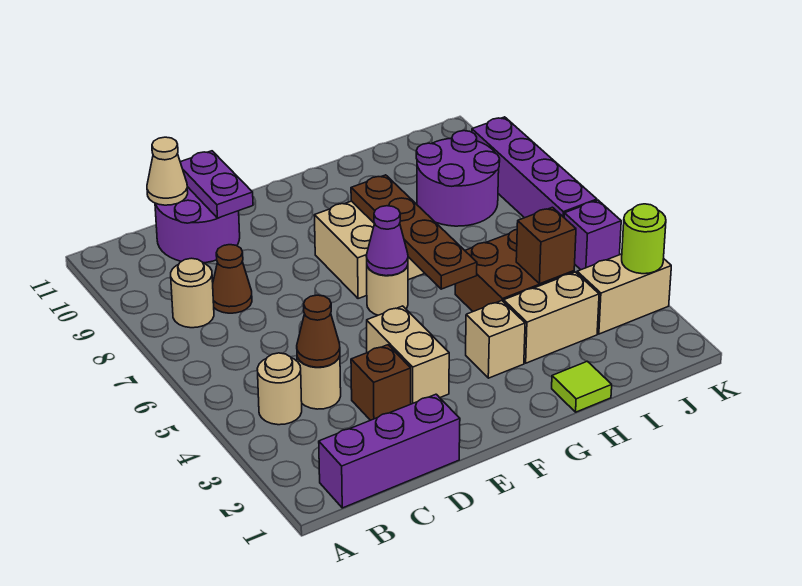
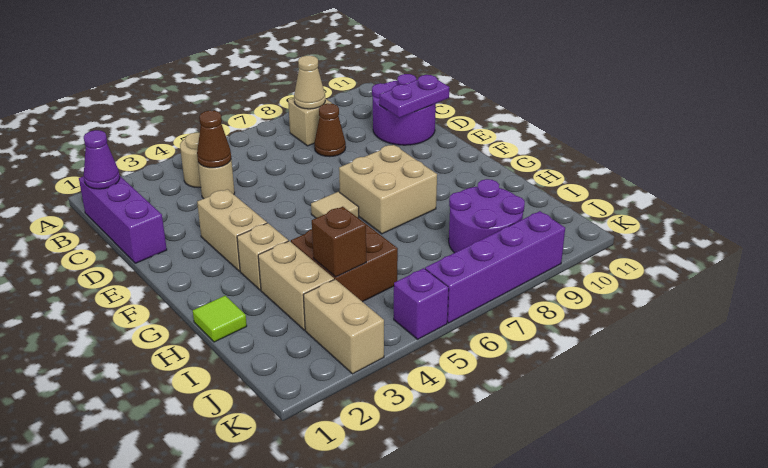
tan 1x1 round brick [171,258,214,328] -> tan 1x1 brick [288,98,332,146]
tan 1x1 cone [147,137,188,205] -> tan 1x1 cone moved to [294,56,325,109]
brown 1x1 brick [351,345,411,420] -> none
tan 1x2 brick [367,306,449,404] -> tan 1x2 brick turned to [197,189,267,271]
tan 1x1 round brick [367,265,408,315] -> tan 1x1 tile [311,192,359,218]
purple 1x1 cone [366,206,408,276] -> purple 1x1 cone moved to [84,130,120,189]
brown 1x4 plate [351,175,477,289] -> none
lime 1x1 round brick [622,204,666,274] -> none

